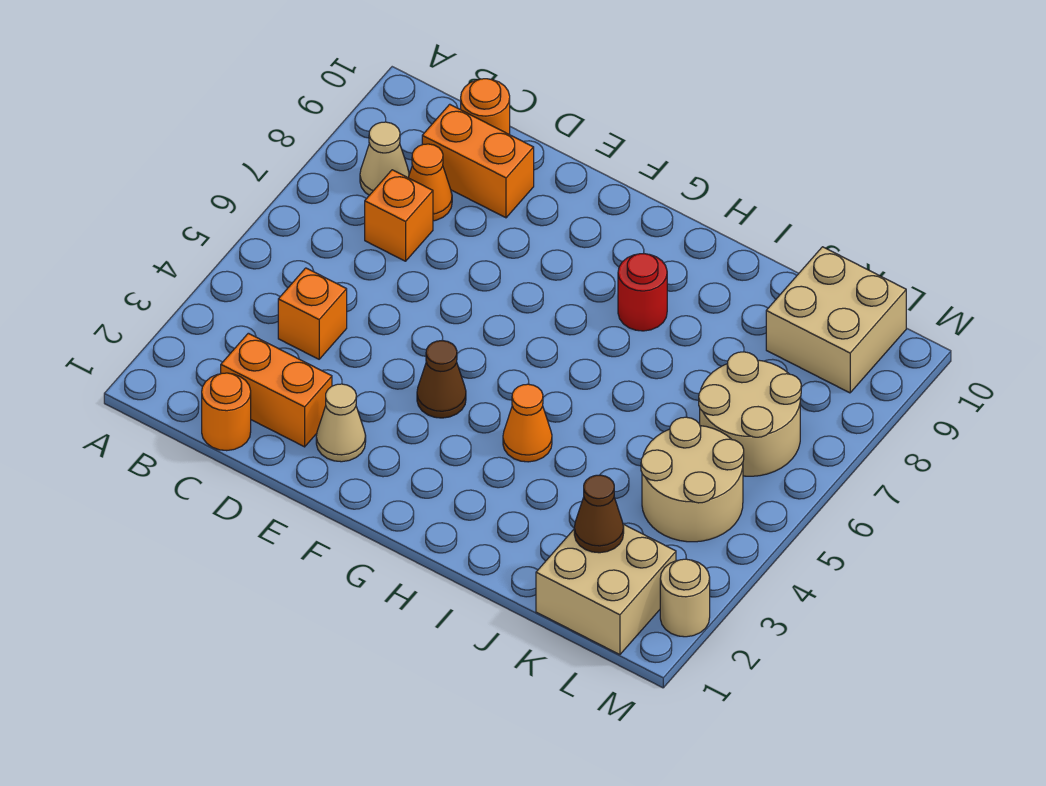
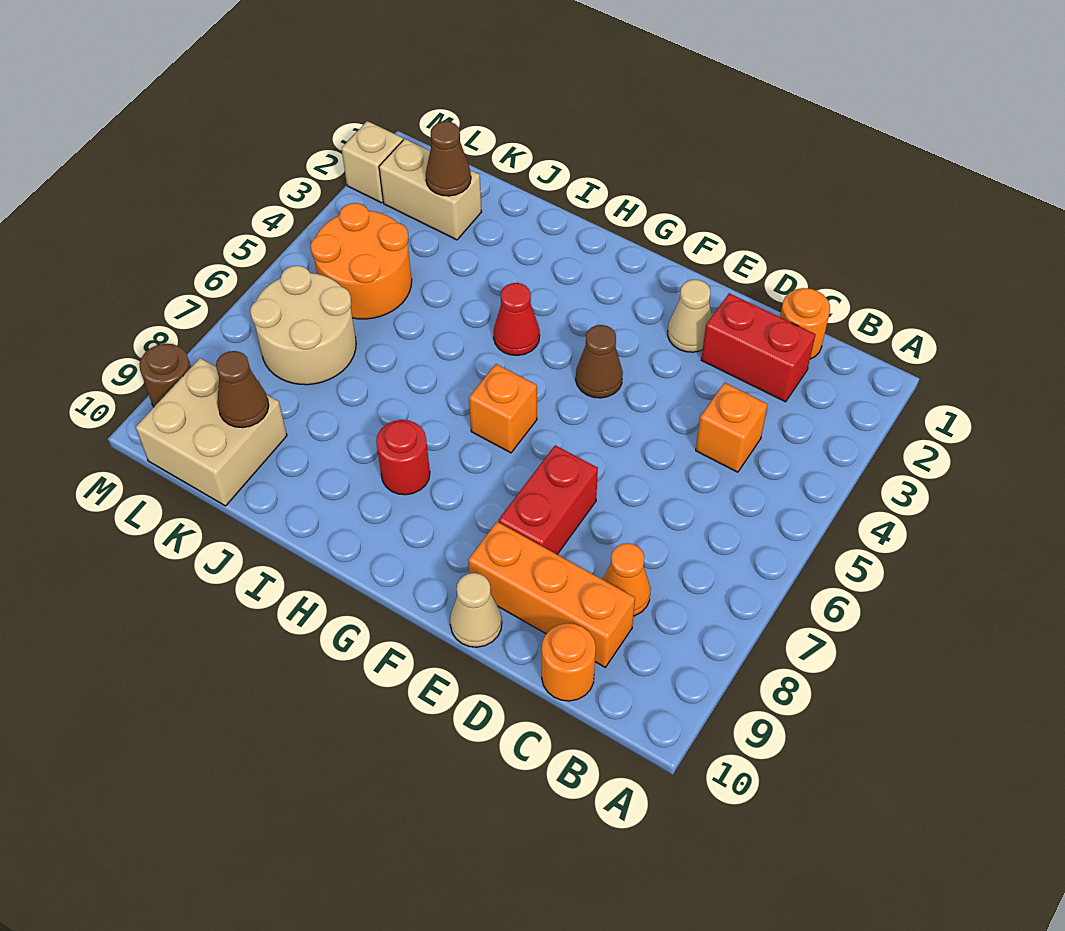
tan 1x1 cone [360,122,409,195] -> tan 1x1 cone moved to [450,573,502,647]
orange 1x2 brick [221,333,332,447] -> red 1x2 brick [701,293,815,402]
orange 1x1 brick [365,170,433,261] -> orange 1x1 brick moved to [469,364,537,453]
orange 1x2 brick [422,104,534,218] -> orange 1x3 brick [468,522,635,667]
none -> red 1x2 brick [498,445,598,554]
orange 1x1 cone [503,384,552,462] -> red 1x1 cone [494,283,540,355]
tan 2x2 brick [536,524,676,655] -> tan 1x2 brick [379,139,482,240]
tan 2x2 round brick [641,417,744,542] -> orange 2x2 round brick [311,203,412,319]
none -> brown 1x1 cone [216,351,269,428]
tan 1x1 round brick [660,559,710,637] -> tan 1x1 brick [341,121,403,203]
none -> brown 1x1 round brick [139,344,191,407]

